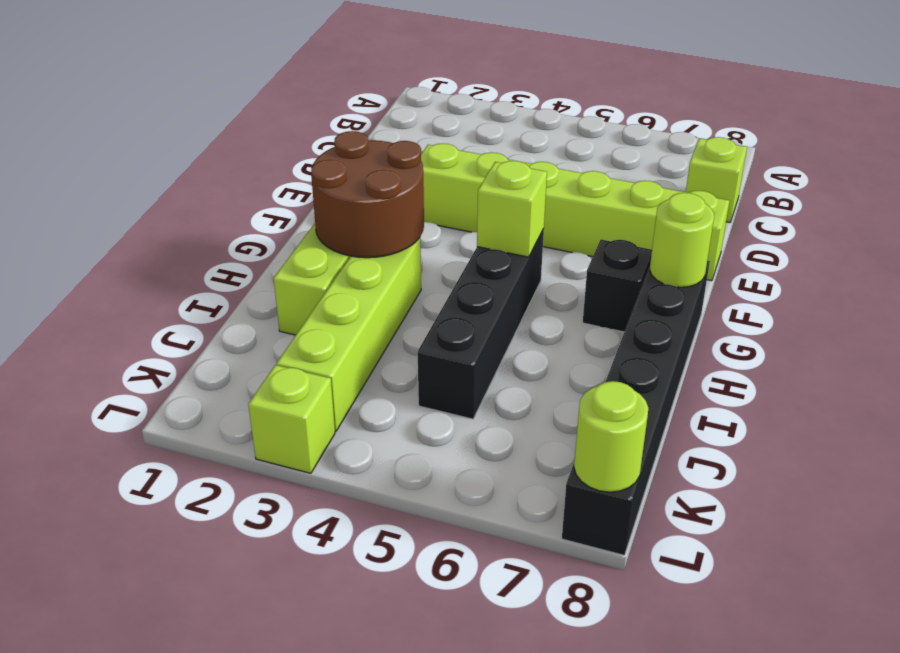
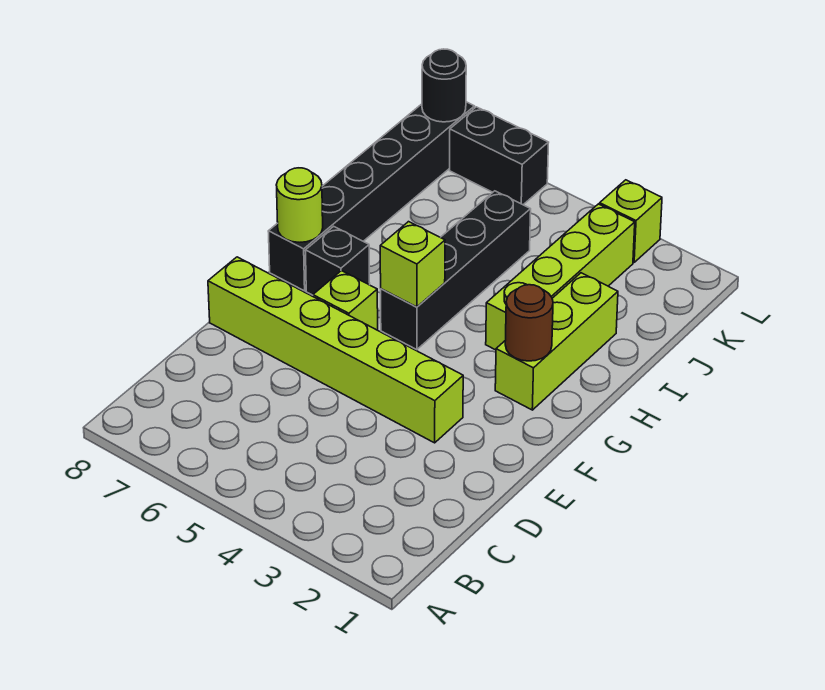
lime 1x1 brick [686,137,747,222] -> lime 1x1 brick moved to [313,271,378,330]
brown 2x2 round brick [311,131,424,258] -> brown 1x1 round brick [505,285,553,361]
none -> black 1x2 brick [450,107,549,205]
lime 1x1 round brick [574,381,648,492] -> black 1x1 round brick [422,49,466,122]

